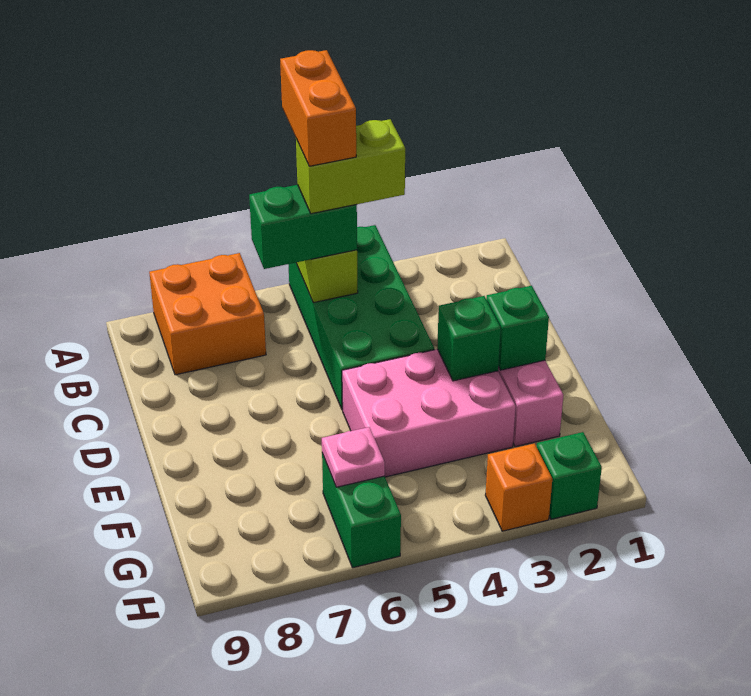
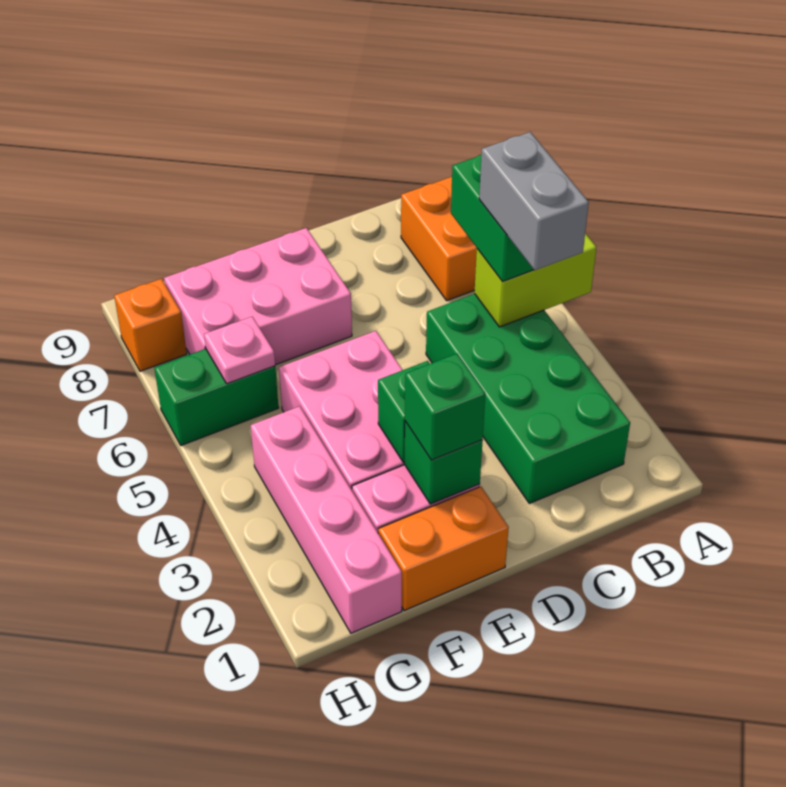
green 2x4 brick [288,225,434,410] -> green 2x4 brick turned to [426,294,630,503]
orange 1x2 brick [280,50,356,166] -> orange 1x2 brick moved to [378,487,509,611]
lime 1x2 brick [296,119,405,214] -> grey 1x2 brick [479,132,589,270]
none -> pink 2x3 brick [164,228,352,365]
none -> pink 1x4 brick [251,406,402,633]
green 1x1 brick [537,432,602,519] -> green 1x1 brick moved to [405,353,485,460]
orange 1x1 brick [485,443,552,531] -> orange 1x1 brick moved to [114,279,187,371]

